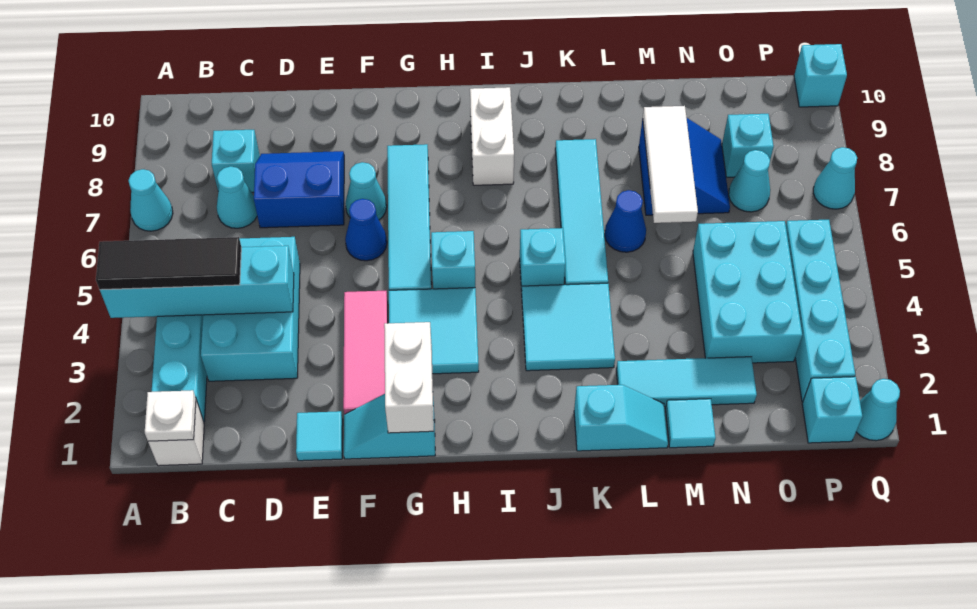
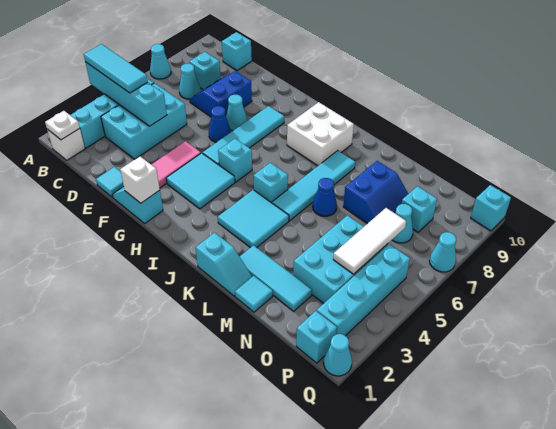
black 1x3 tile [96,237,241,290] -> cyan 1x3 tile [84,44,148,93]
none -> cyan 1x1 brick [222,32,252,71]
blue 2x2 slope [254,151,344,228] -> blue 2x2 slope turned to [190,71,252,117]
white 1x2 brick [384,322,434,433] -> white 1x1 brick [120,156,160,203]
white 1x2 brick [470,87,514,185] -> white 2x2 brick [287,102,354,166]
white 1x3 tile [643,106,698,223] -> white 1x3 tile moved to [333,208,406,274]

